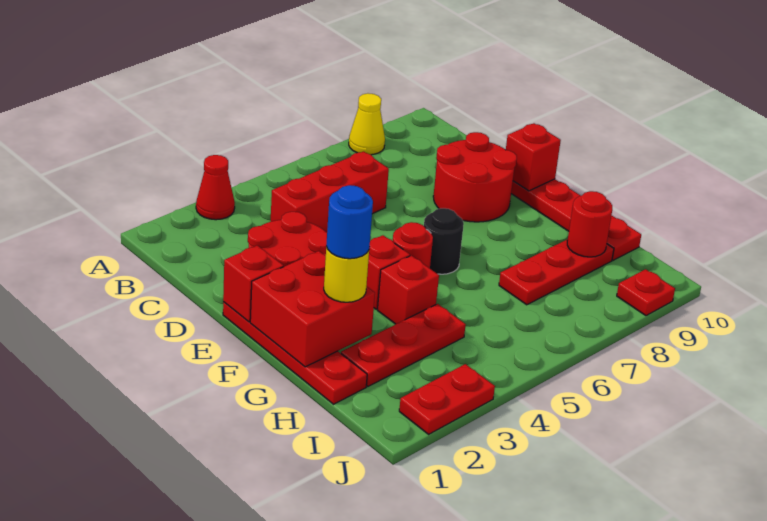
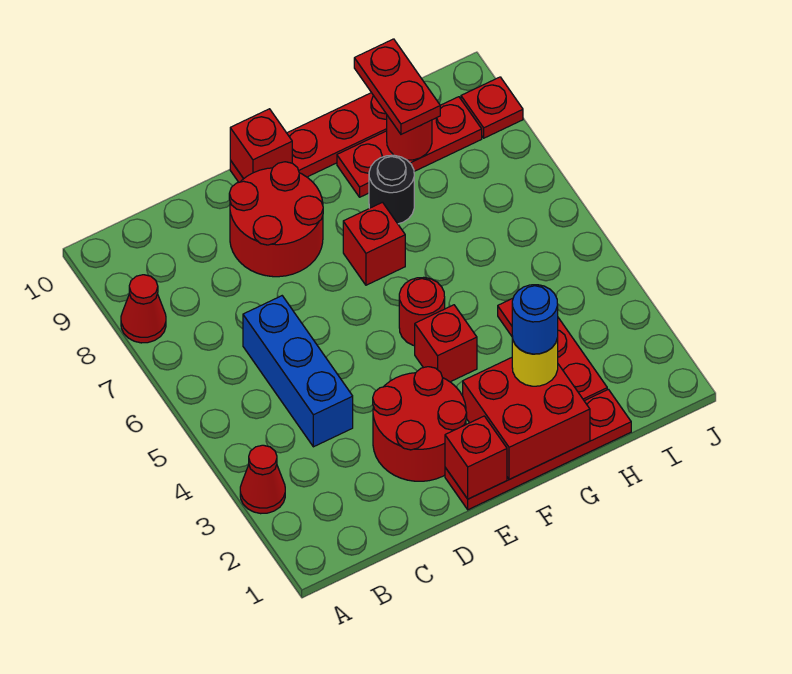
yellow 1x1 cone [349,93,385,155] -> red 1x1 cone [121,275,166,343]
red 1x3 brick [271,151,389,232] -> blue 1x3 brick [243,296,353,447]
black 1x1 round brick [424,208,464,274] -> black 1x1 round brick moved to [369,155,414,224]
red 1x1 brick [377,255,439,324] -> red 1x1 brick moved to [343,202,405,285]
red 1x3 plate [499,239,614,305] -> red 1x3 plate turned to [337,97,482,197]
red 1x2 plate [399,364,495,434] -> red 1x2 plate moved to [354,39,440,134]

